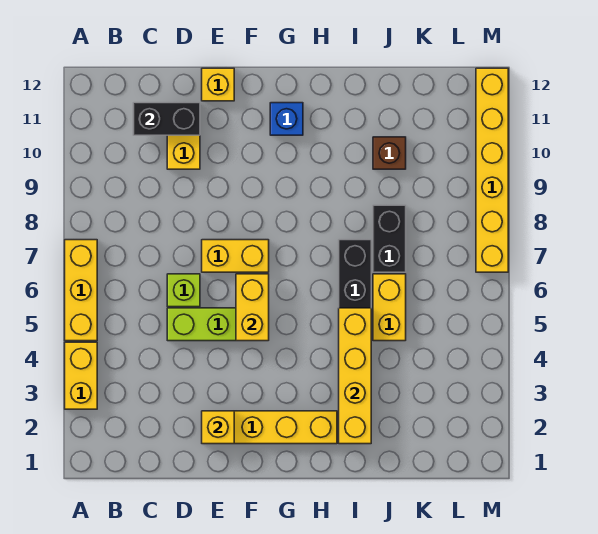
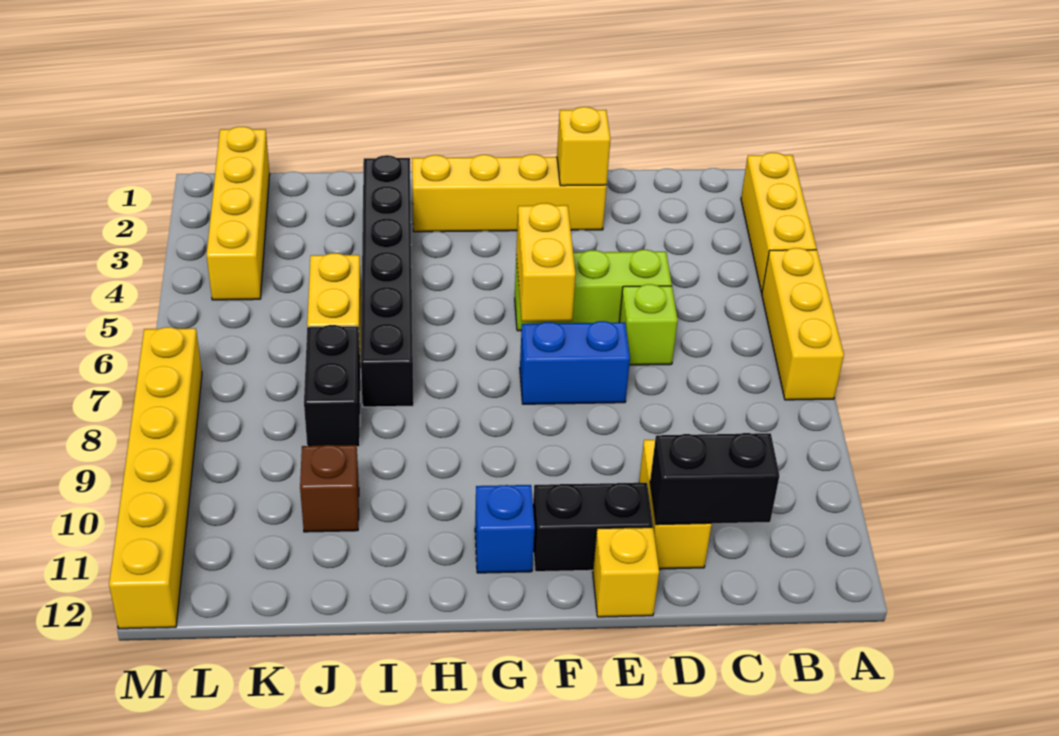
yellow 1x2 brick [65,342,97,409] -> yellow 1x3 brick [741,153,817,293]
yellow 1x2 brick [202,240,269,272] -> blue 1x2 brick [520,321,630,404]
none -> black 1x2 brick [533,483,653,572]
yellow 1x4 brick [339,308,371,444] -> yellow 1x4 brick moved to [207,127,270,300]

